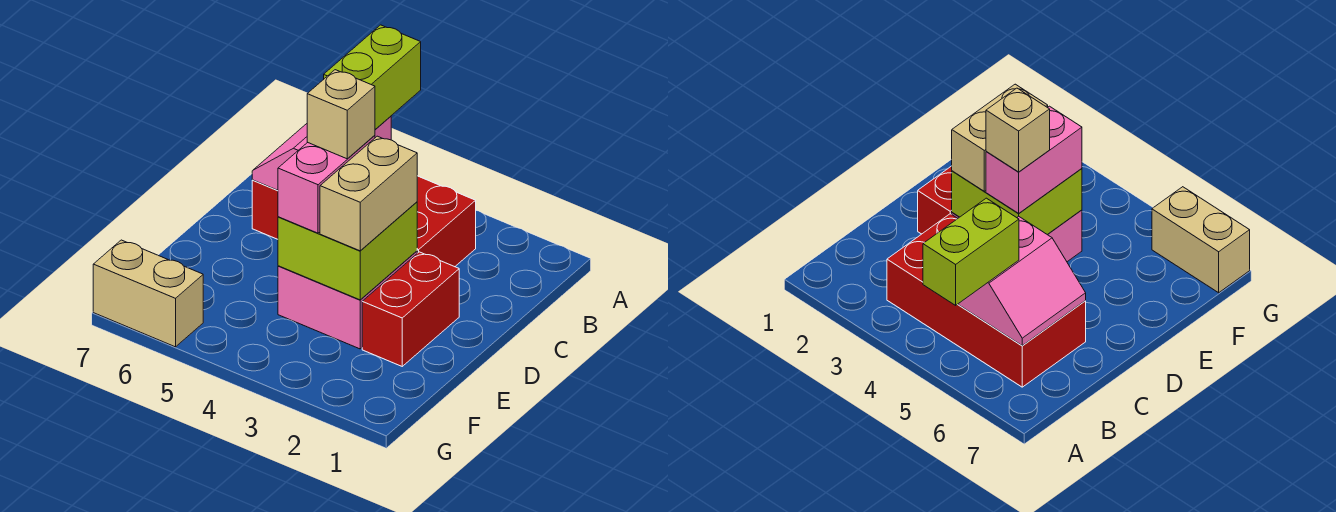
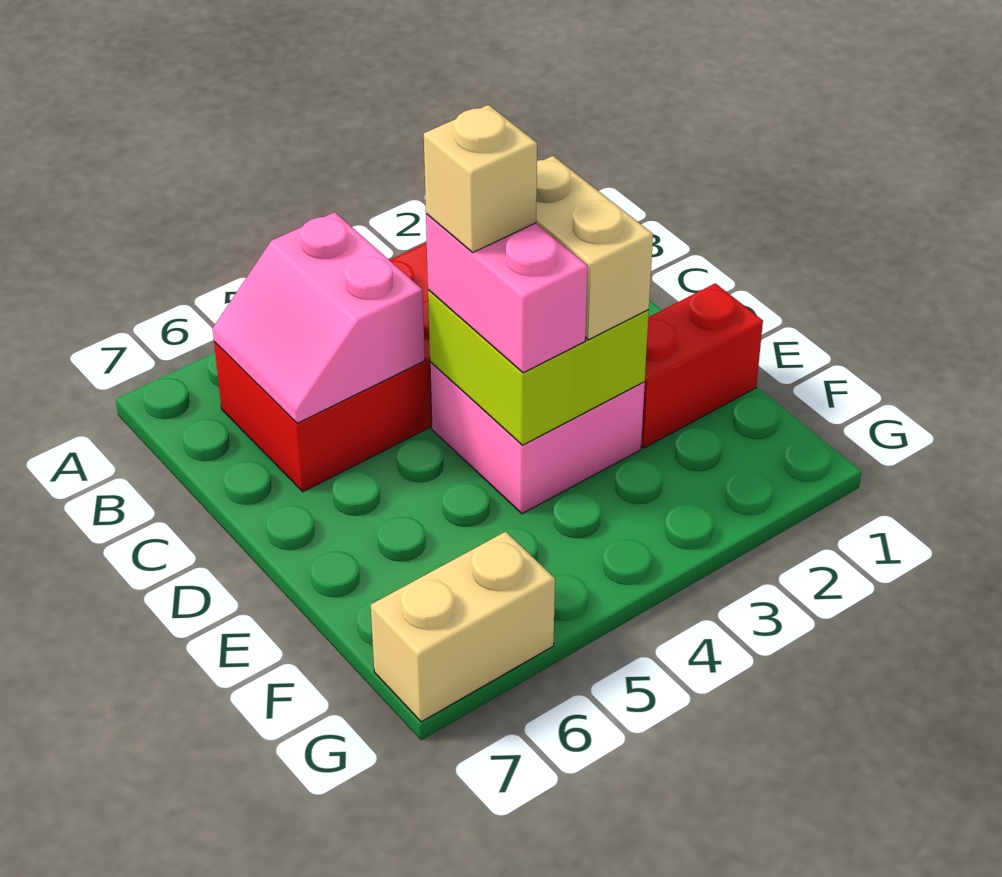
lime 1x2 brick [324,25,421,129] -> none
red 1x2 brick [362,252,459,366] -> red 1x2 brick turned to [641,283,763,448]

